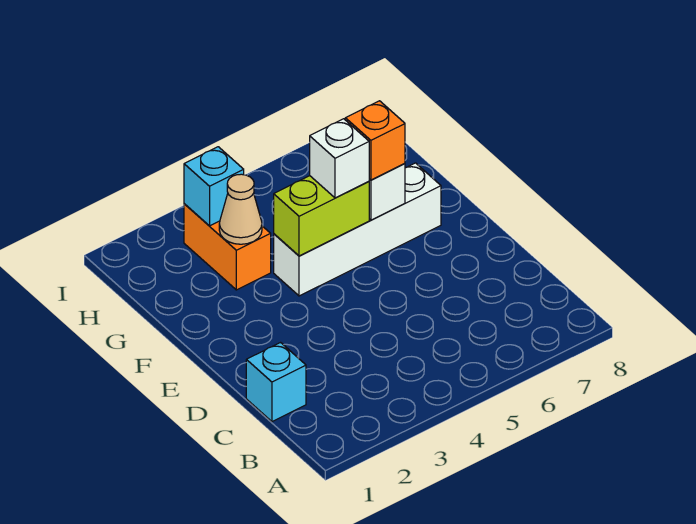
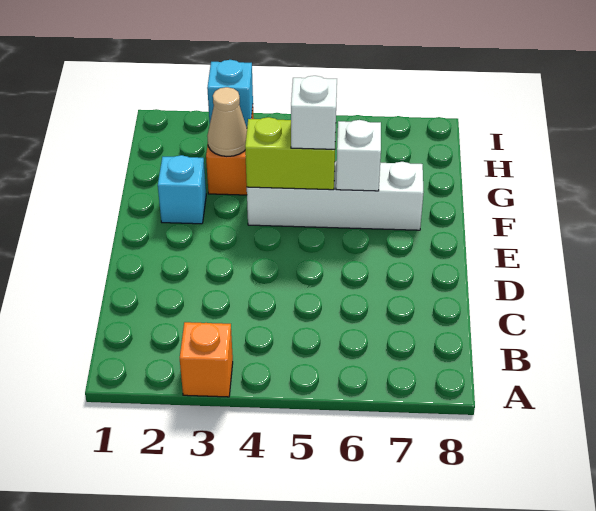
cyan 1x1 brick [246,343,306,422] -> cyan 1x1 brick moved to [158,155,206,224]
orange 1x1 brick [345,101,405,180] -> orange 1x1 brick moved to [180,322,233,397]

